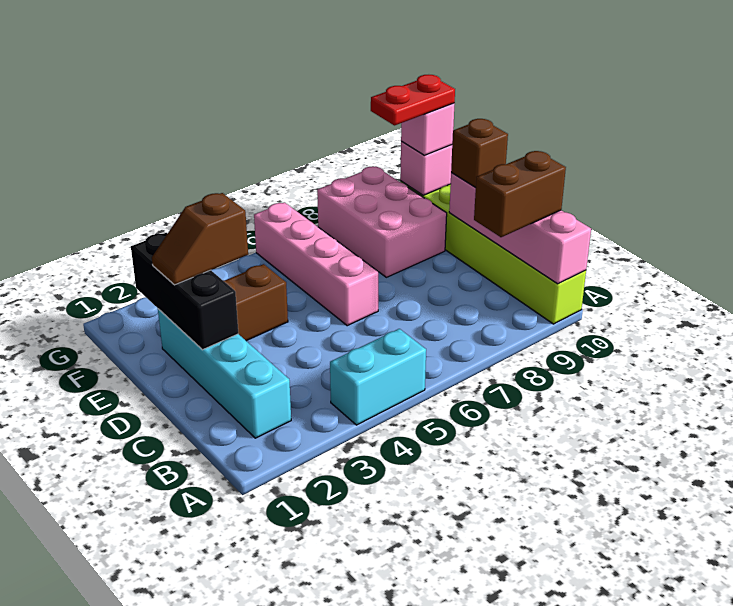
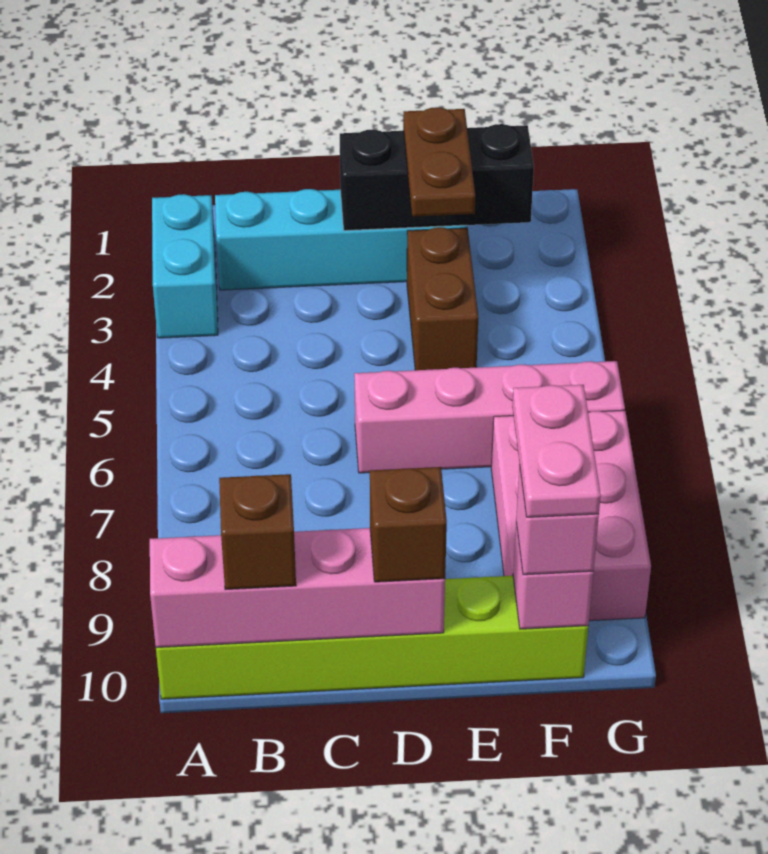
cyan 1x2 brick [330,329,426,425] -> cyan 1x2 brick moved to [152,194,218,338]
brown 1x2 brick [474,151,566,237] -> brown 1x1 brick [219,474,296,590]
brown 1x2 slope [152,193,248,285] -> brown 1x2 plate [403,107,475,217]
pink 2x3 brick [317,166,447,277] -> pink 2x3 brick turned to [491,410,651,621]
red 1x2 plate [371,75,455,126] -> pink 1x2 plate [512,385,601,517]

